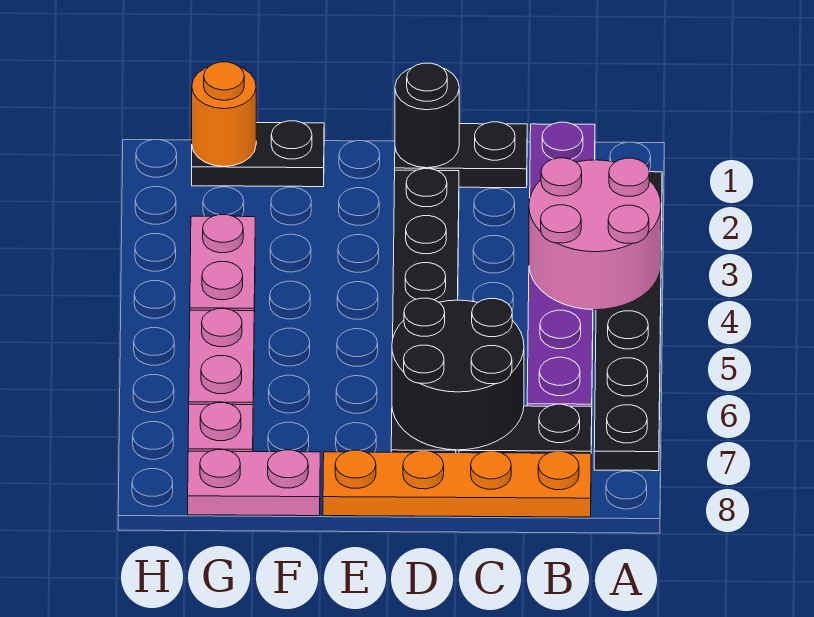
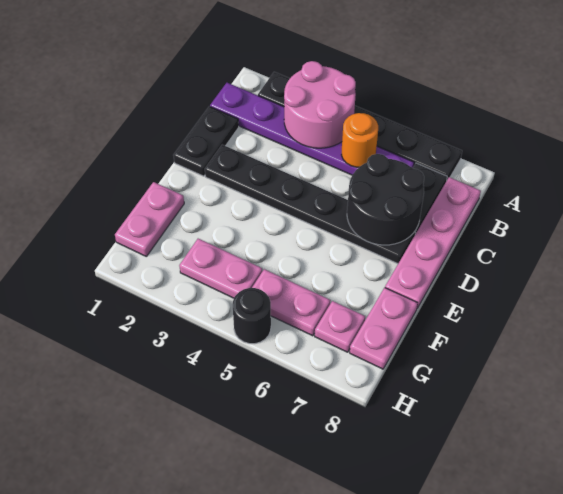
orange 1x4 plate [323,450,591,517] -> pink 1x4 plate [385,177,481,308]
black 1x1 round brick [395,63,459,168] -> black 1x1 round brick moved to [233,288,271,344]
black 1x2 plate [192,121,324,187] -> pink 1x2 plate [115,182,184,256]
orange 1x1 round brick [192,62,256,167] -> orange 1x1 round brick moved to [341,113,378,167]

